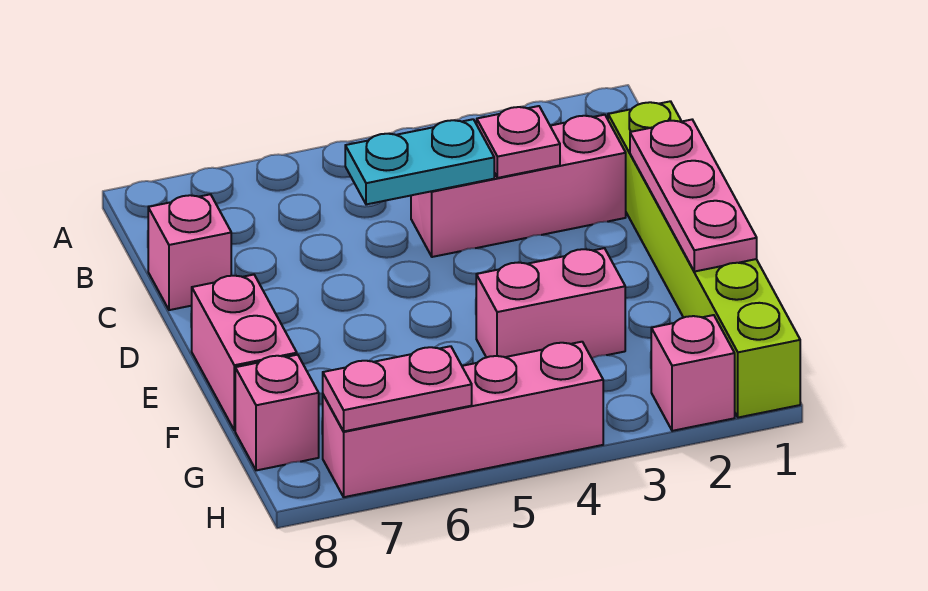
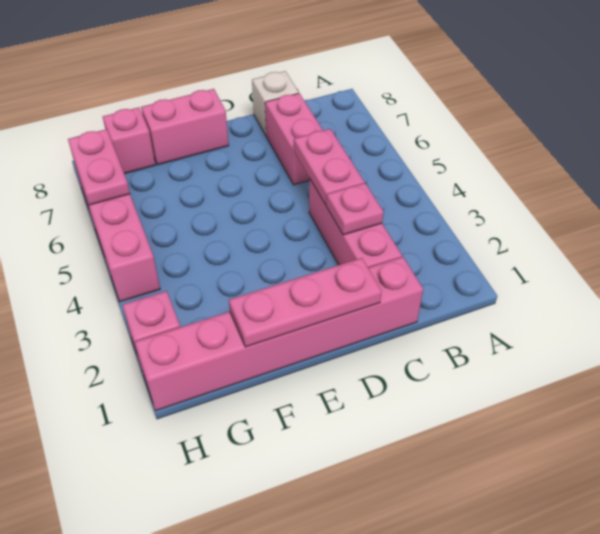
lime 1x6 brick [608,101,800,418] -> pink 1x6 brick [135,257,423,411]
cyan 1x2 plate [345,119,494,204] -> pink 1x2 plate [294,129,364,205]
pink 1x1 brick [148,194,231,310] -> white 1x1 brick [252,71,299,135]
pink 1x2 brick [476,248,625,358] -> pink 1x2 brick moved to [265,93,323,185]

